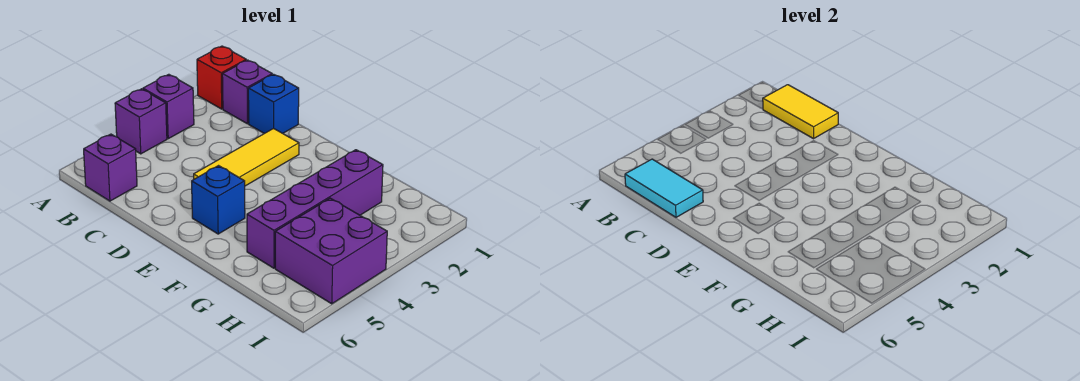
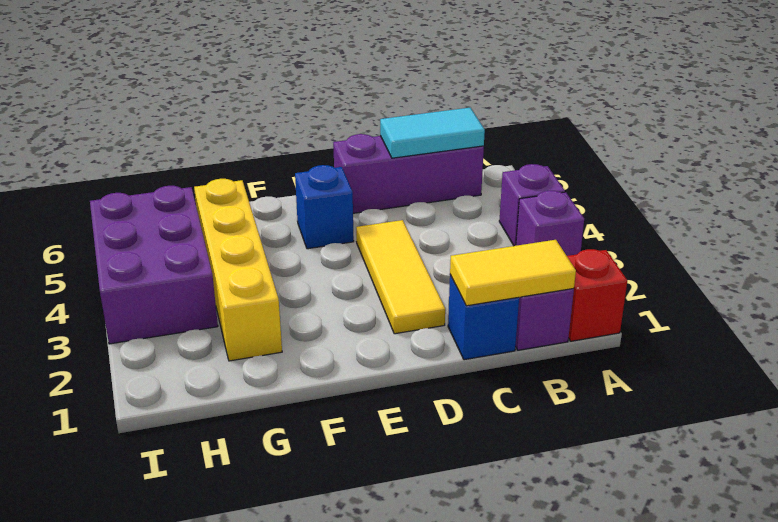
purple 1x1 brick [84,134,137,201] -> purple 1x3 brick [333,134,484,213]
purple 1x4 brick [247,150,383,268] -> yellow 1x4 brick [194,179,282,361]
purple 2x2 brick [275,198,387,304] -> purple 2x3 brick [90,186,218,344]

